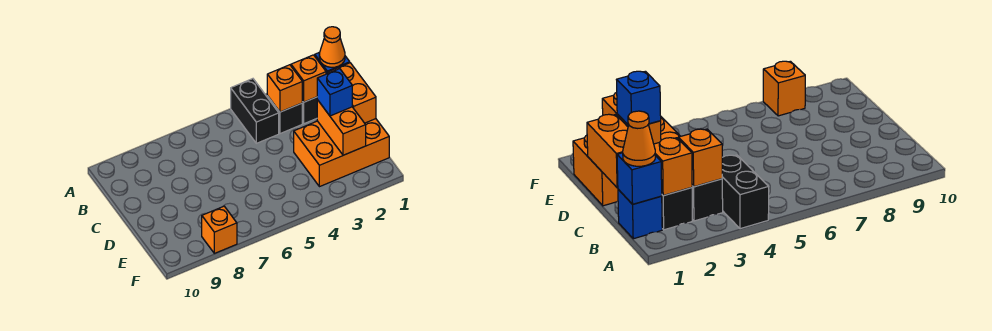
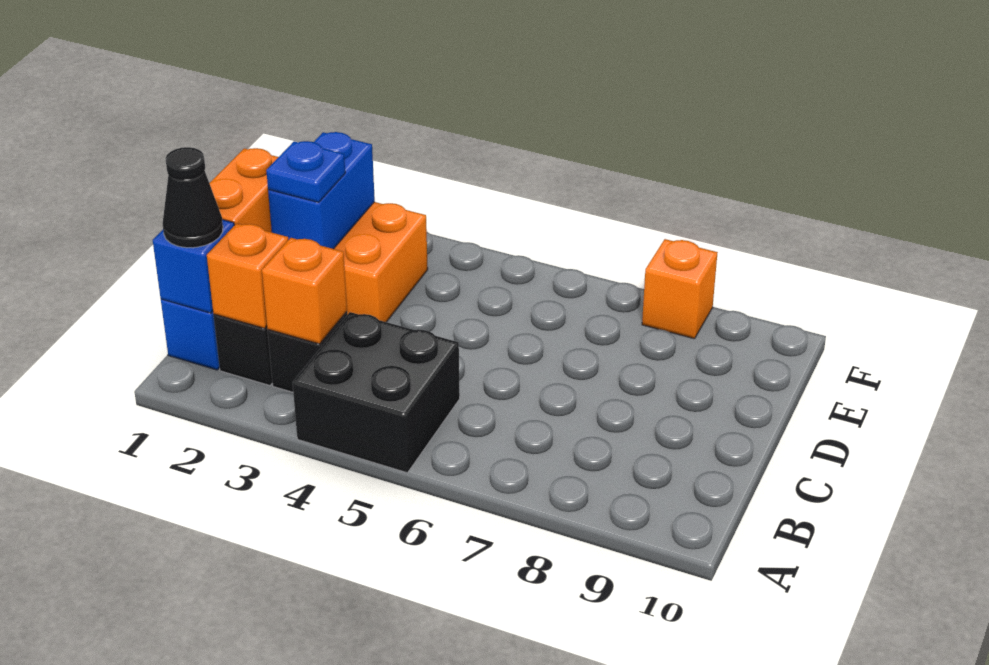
black 1x2 brick [231,79,279,143] -> black 2x2 brick [292,312,460,473]
orange 1x1 cone [319,27,345,67] -> black 1x1 cone [163,147,223,248]
orange 1x2 brick [317,100,366,155] -> blue 1x2 brick [268,132,375,249]
blue 1x1 brick [317,69,352,116] -> blue 1x1 plate [266,141,345,202]

